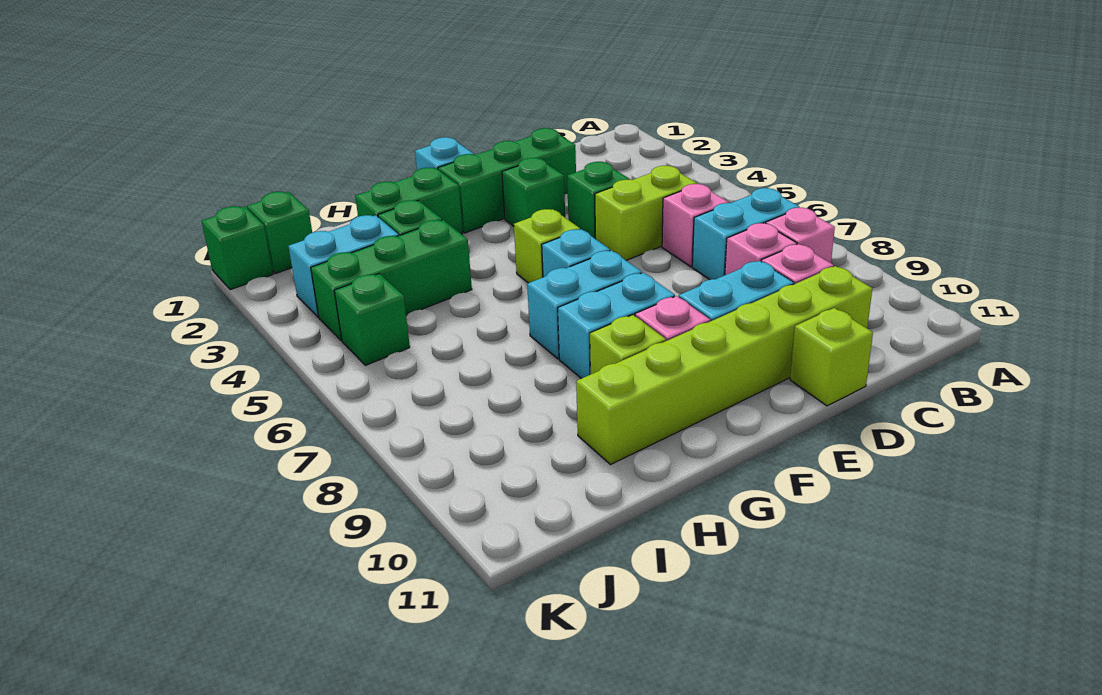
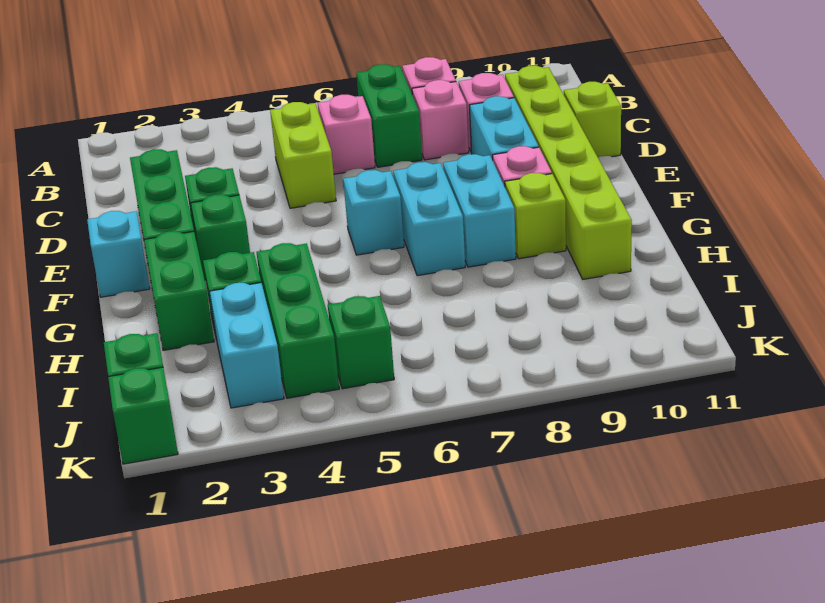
cyan 1x2 brick [692,188,800,280] -> green 1x2 brick [356,64,422,167]
green 1x1 brick [567,162,630,239] -> green 1x1 brick moved to [191,194,250,280]
lime 1x1 brick [514,209,580,283] -> none

